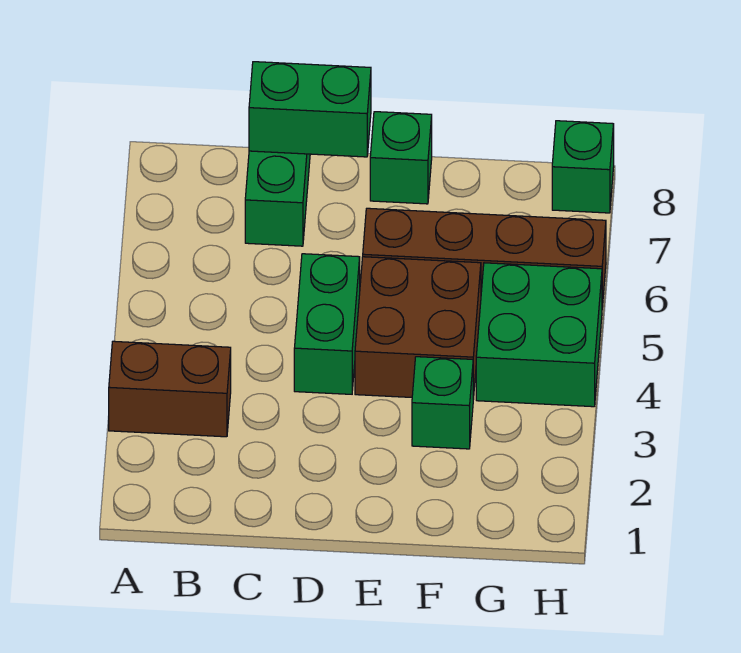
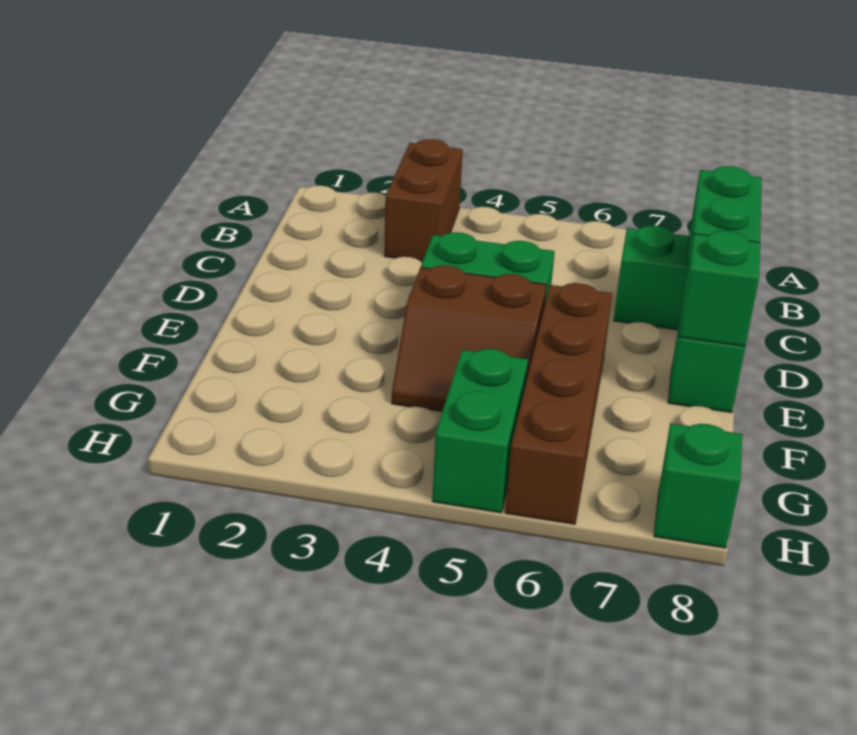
brown 2x2 brick [355,257,481,399] -> brown 2x2 slope [392,265,547,411]
green 1x1 brick [412,357,473,449] -> green 1x1 brick moved to [679,231,760,346]
green 2x2 brick [476,263,602,407] -> green 1x2 brick [432,349,528,513]

